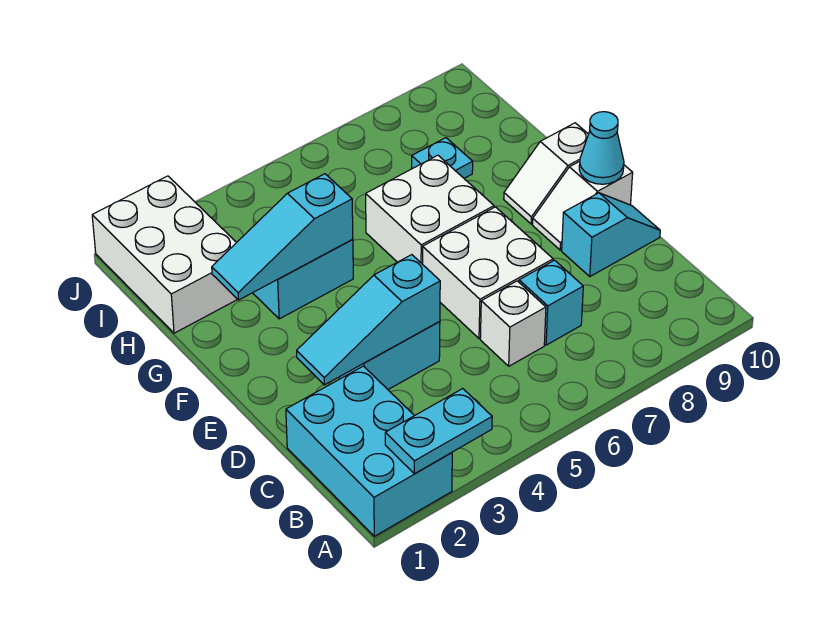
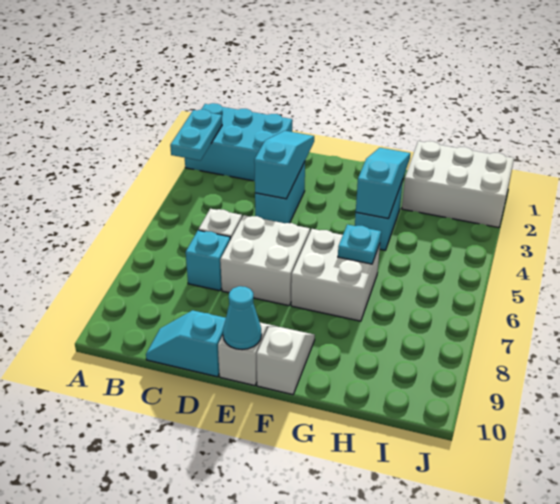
cyan 1x2 slope [562,193,660,276] -> cyan 1x2 slope turned to [146,310,226,377]
cyan 1x1 plate [412,138,473,178] -> cyan 1x1 plate moved to [338,225,381,264]

